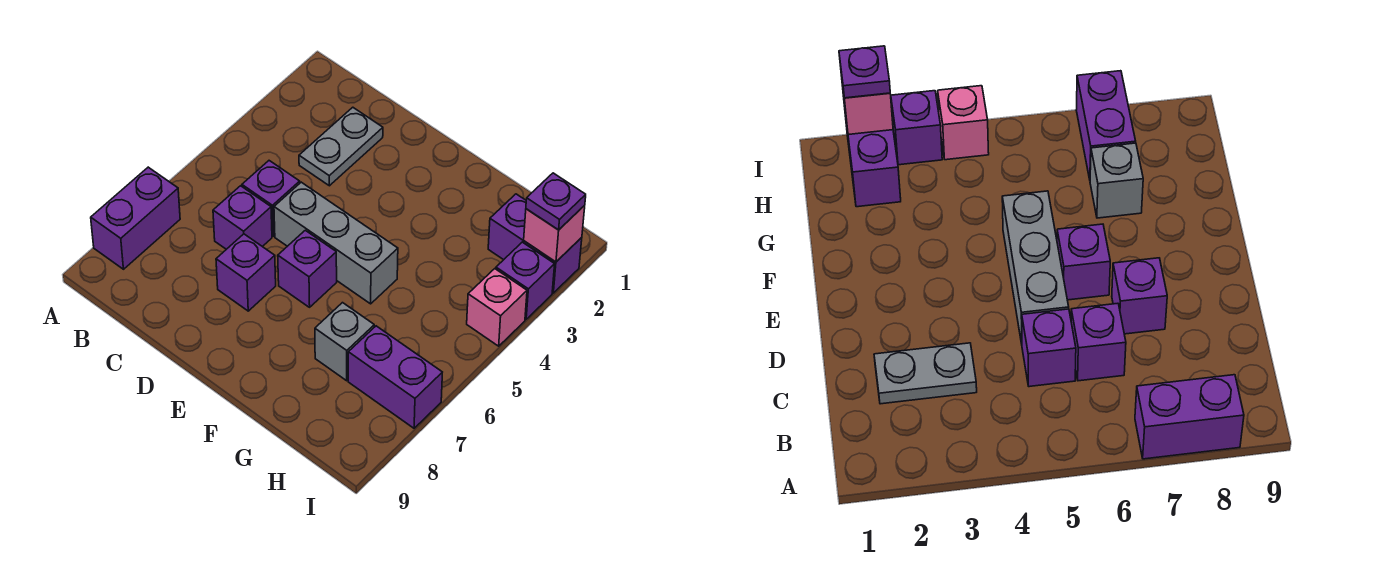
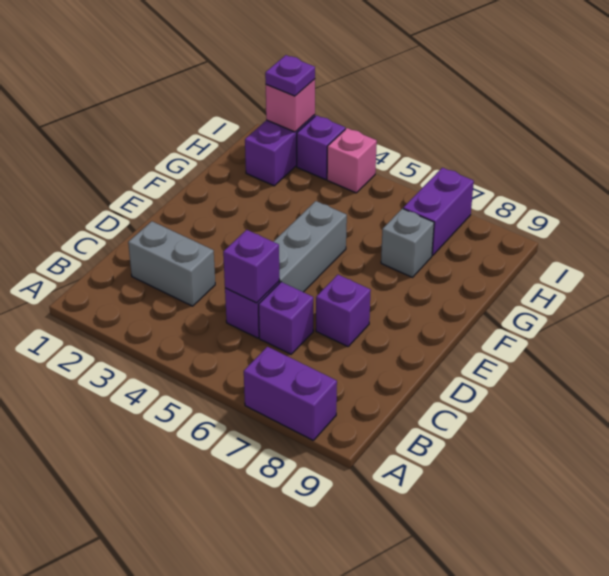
grey 1x2 plate [299,107,383,186] -> grey 1x2 brick [128,221,215,306]
purple 1x1 brick [278,230,337,307] -> purple 1x1 brick moved to [223,230,279,303]

